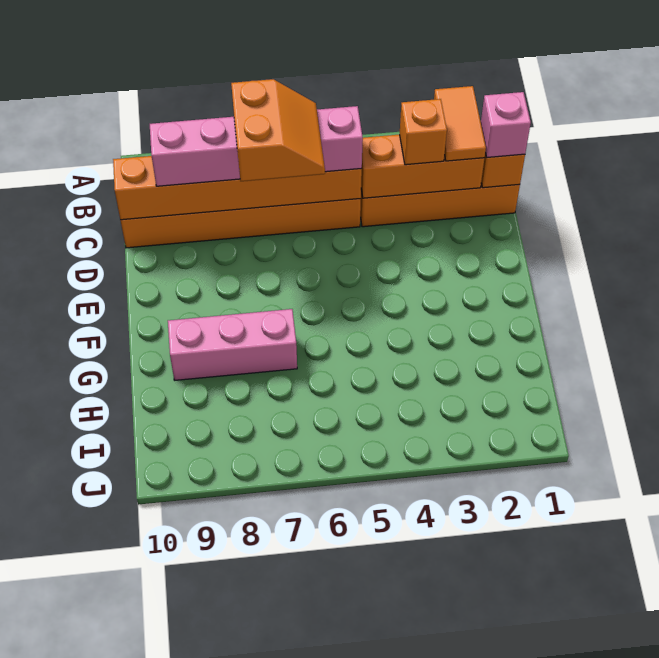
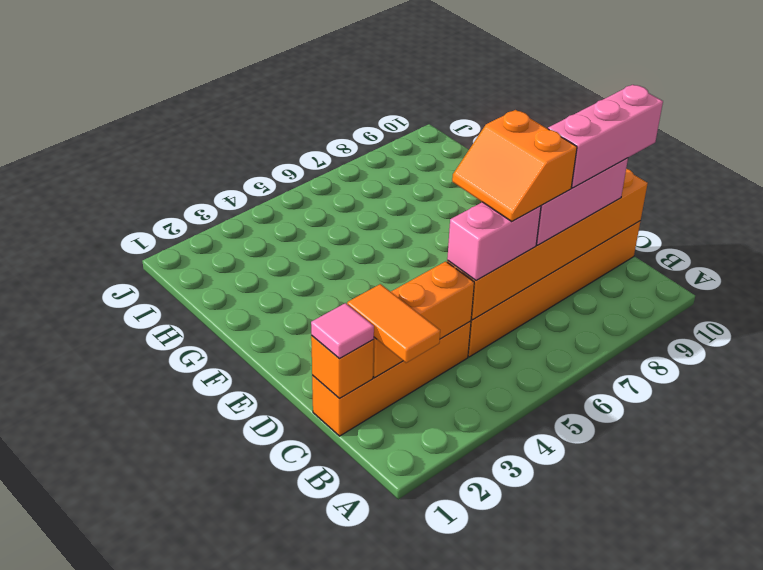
pink 1x1 brick [481,92,531,158] -> pink 1x1 tile [311,303,374,359]
orange 1x1 brick [400,99,447,165] -> none
pink 1x3 brick [168,309,297,380] -> pink 1x3 brick moved to [548,85,663,188]

